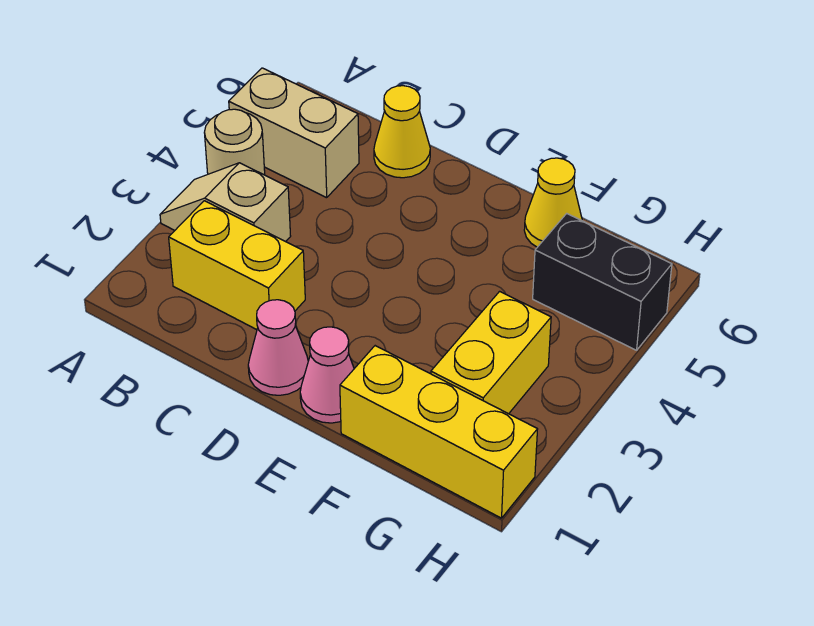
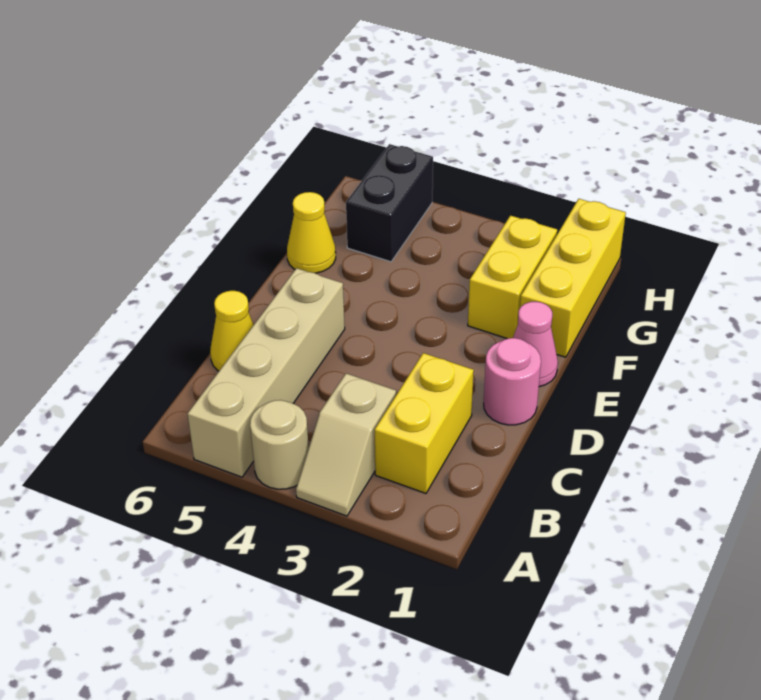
tan 1x2 brick [229,68,359,198] -> tan 1x4 brick [187,268,345,477]
pink 1x1 cone [248,300,308,395] -> pink 1x1 round brick [484,338,541,425]
yellow 1x2 brick [431,291,551,414] -> yellow 1x2 brick turned to [468,216,557,339]

